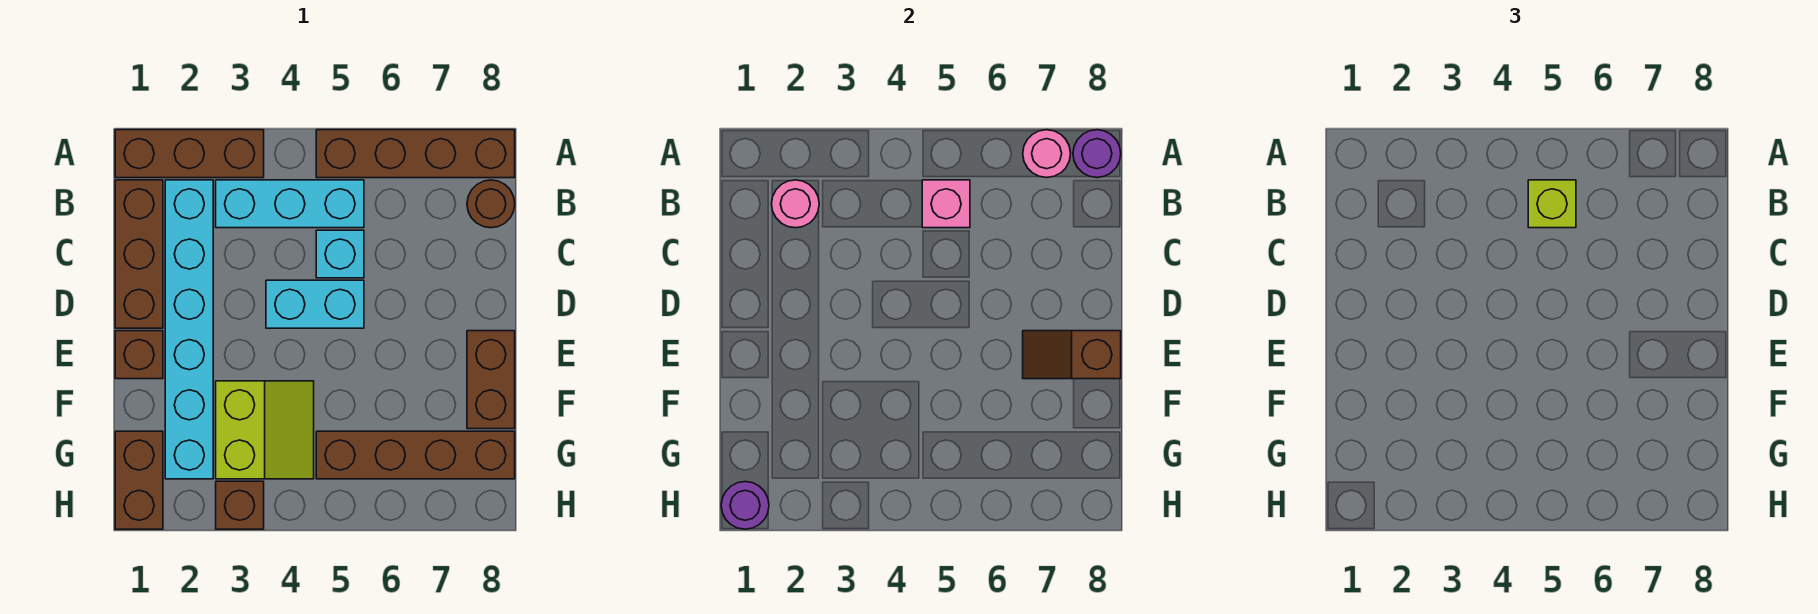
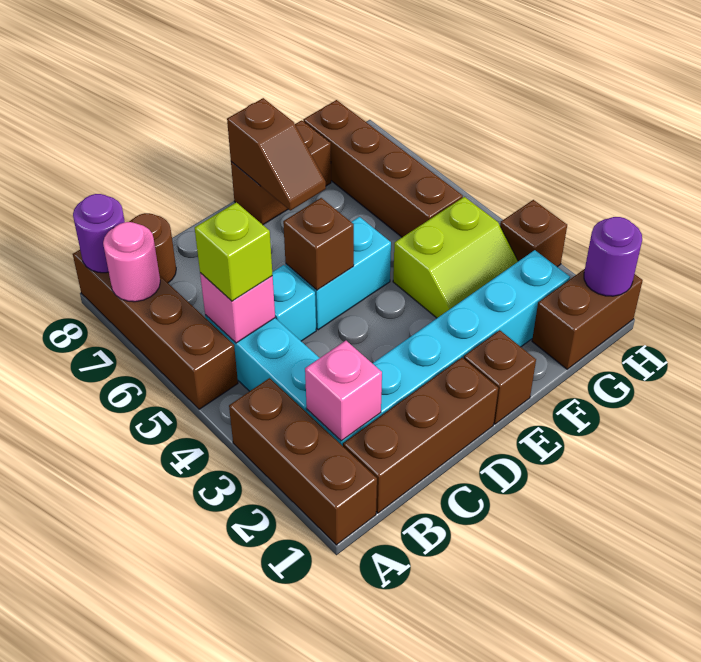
pink 1x1 round brick [772,180,819,228] -> pink 1x1 brick [305,341,382,441]
cyan 1x2 brick [266,280,364,328] -> cyan 1x2 brick turned to [286,217,391,330]
none -> brown 1x1 brick [283,198,354,290]
lime 2x2 slope [216,381,314,479] -> lime 2x2 slope turned to [393,197,518,318]

